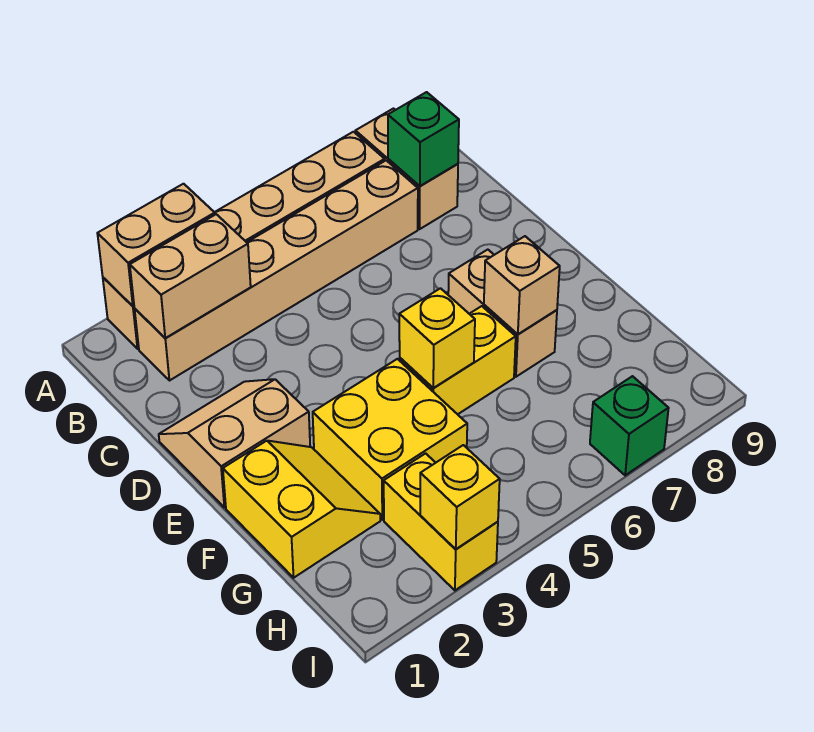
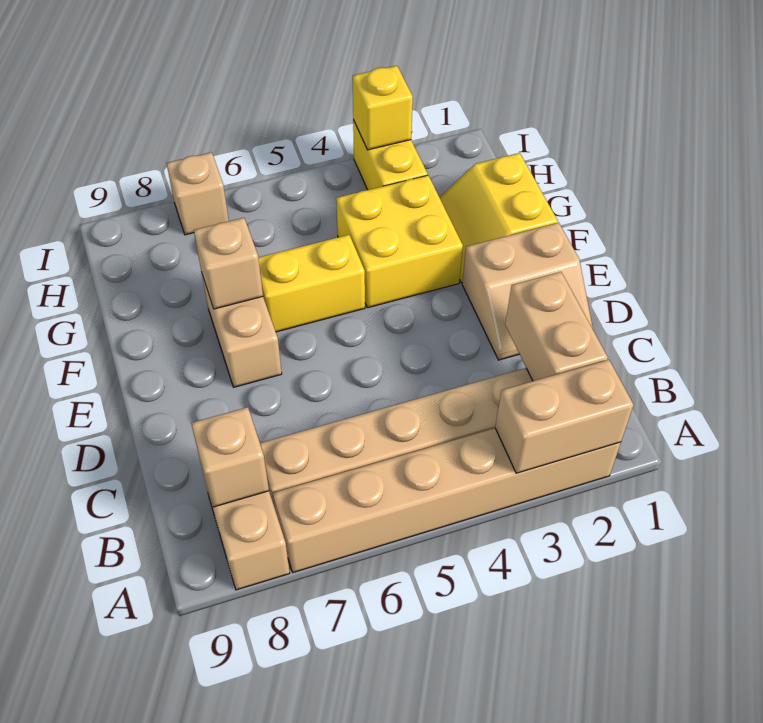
tan 1x2 brick [130,214,251,338] -> tan 1x2 brick turned to [505,272,608,381]
green 1x1 brick [388,92,459,186] -> tan 1x1 brick [191,407,269,507]
yellow 1x1 brick [399,288,475,388] -> none
green 1x1 brick [590,376,669,475] -> tan 1x1 brick [166,152,229,235]

